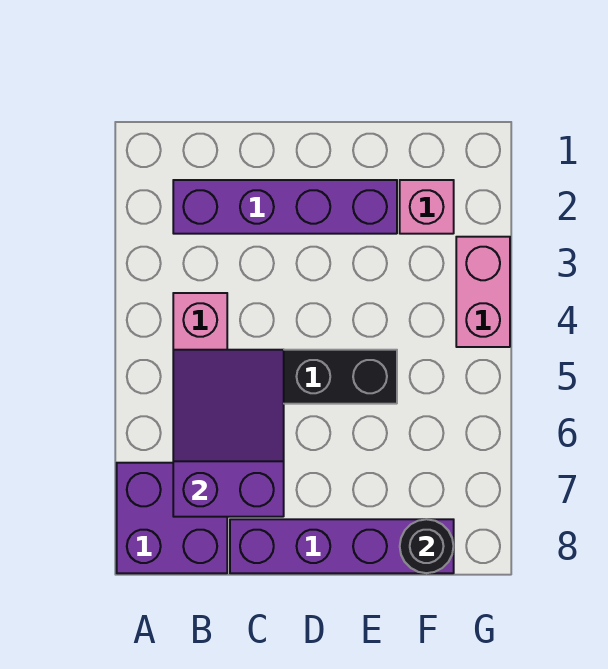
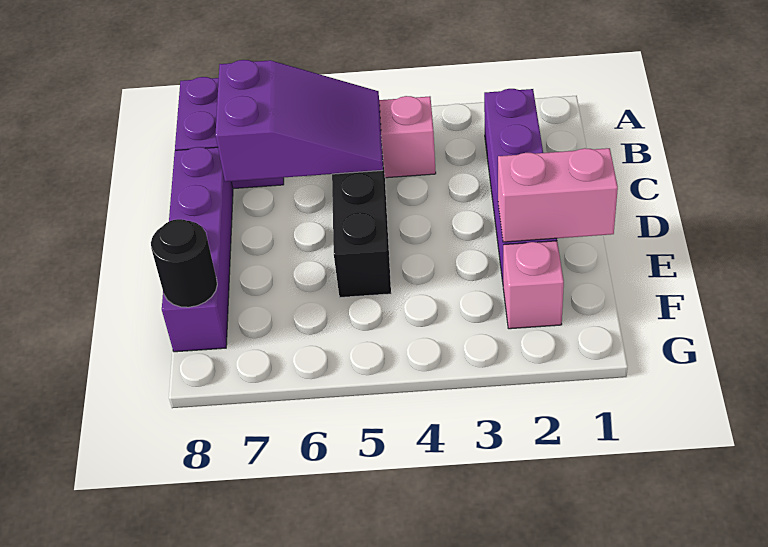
pink 1x2 brick [456,237,510,347] -> pink 1x2 brick moved to [498,148,618,242]

